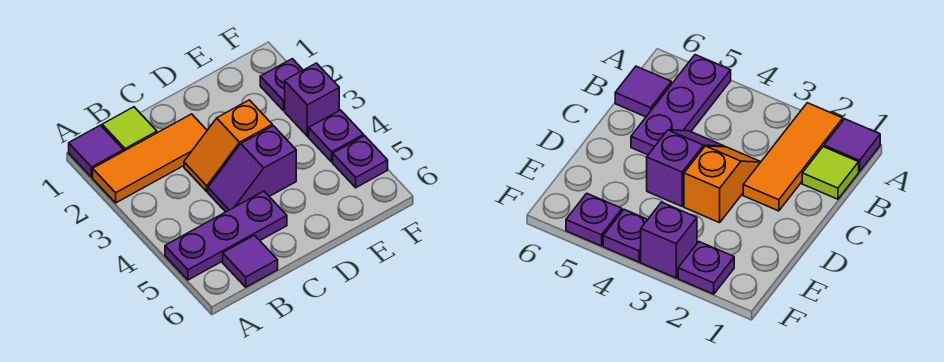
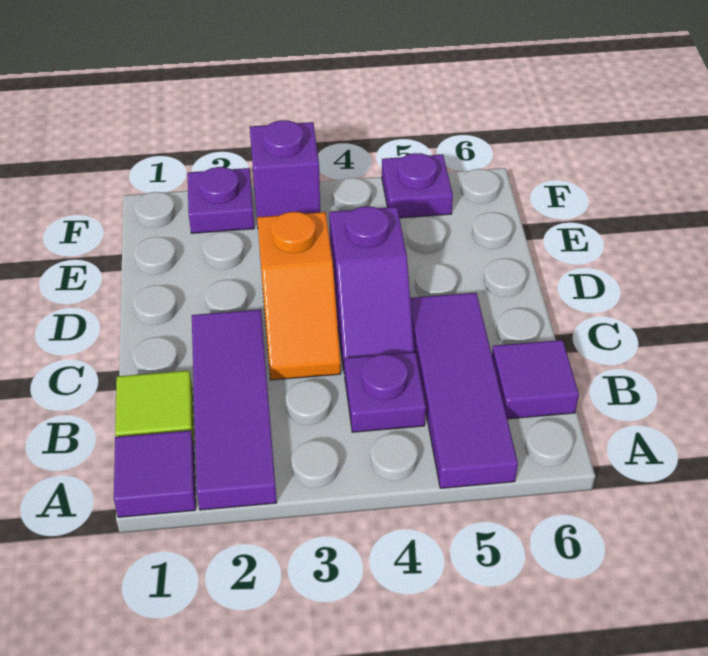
orange 1x3 tile [93,114,207,203] -> purple 1x3 tile [192,310,277,510]
purple 1x3 plate [165,191,287,280] -> purple 1x3 tile [410,293,518,488]
purple 1x1 plate [309,110,364,162] -> purple 1x1 plate moved to [344,352,426,432]

